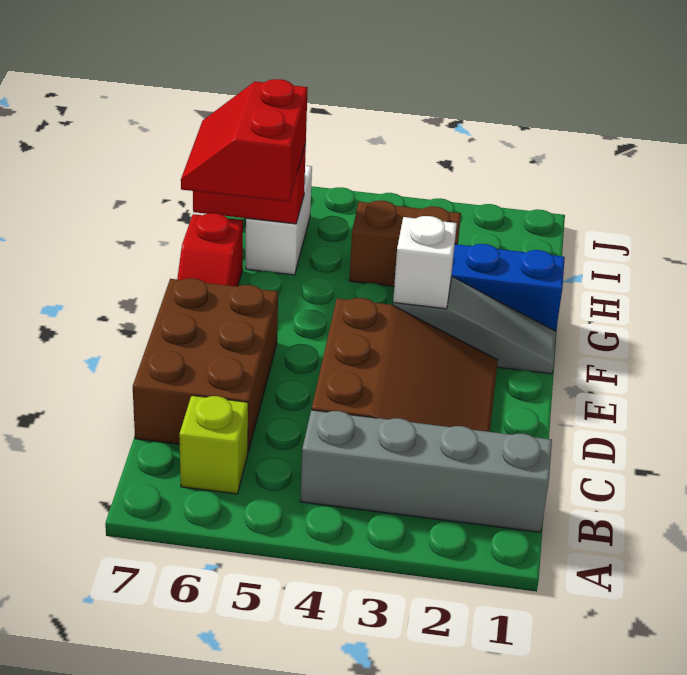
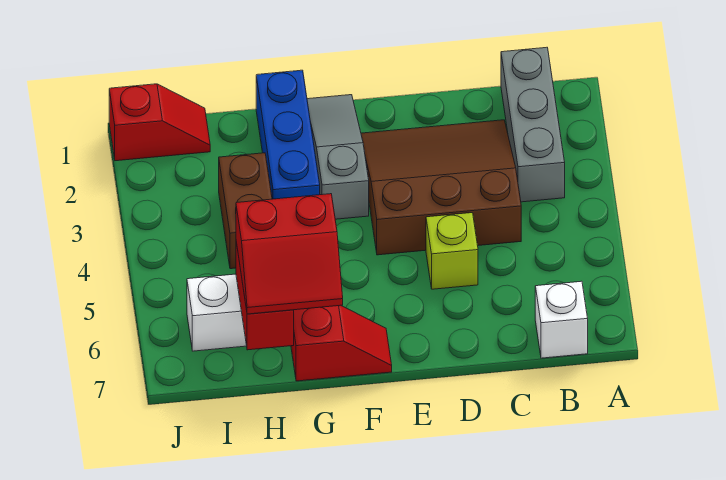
grey 1x4 brick [300,410,552,532] -> grey 1x3 brick [501,47,565,202]
lime 1x1 brick [179,395,248,494] -> lime 1x1 brick moved to [426,213,478,289]
brown 2x3 brick [133,278,278,452] -> none
white 1x1 brick [393,216,457,309] -> white 1x1 brick moved to [535,281,588,358]
none -> red 1x2 slope [109,84,210,161]

